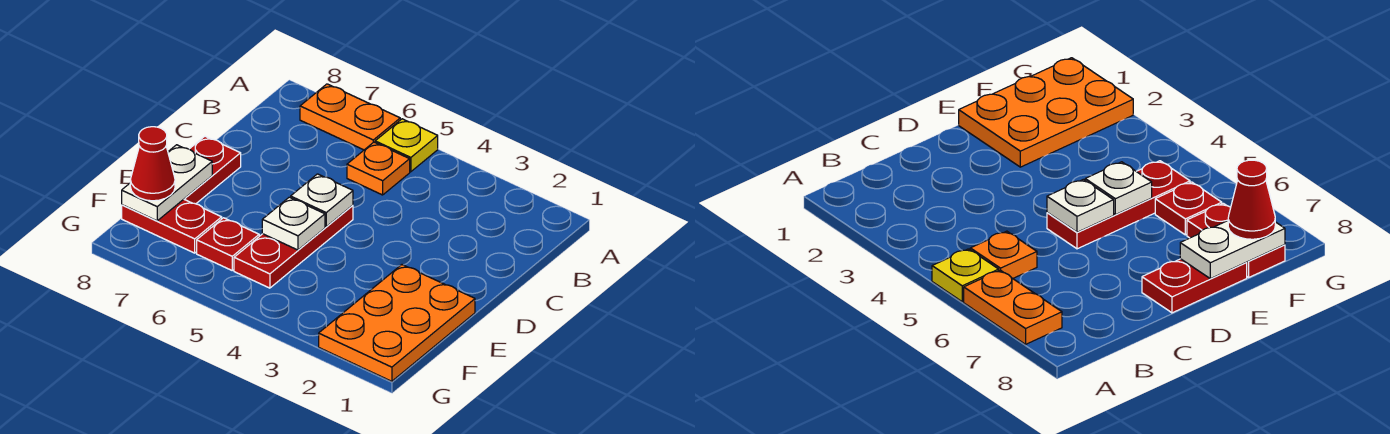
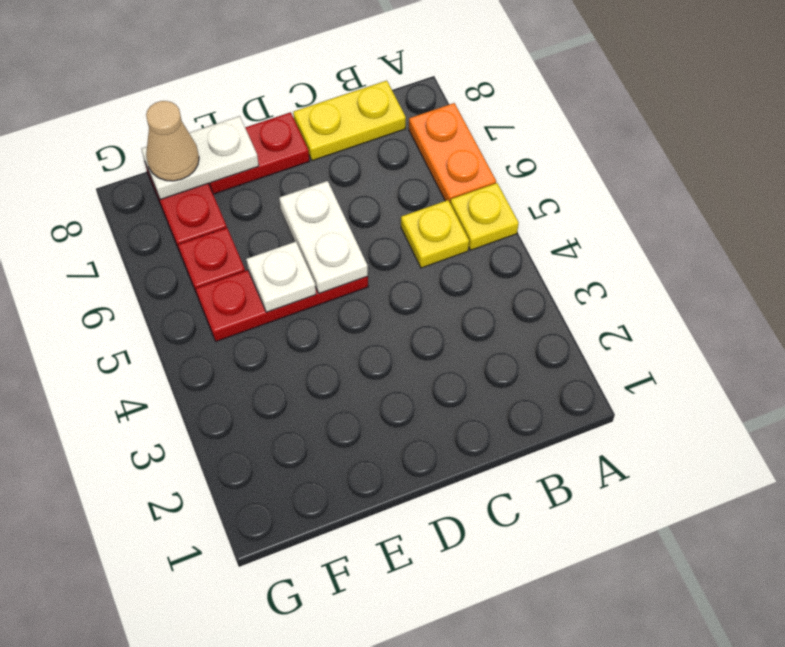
orange 1x1 plate [347,142,410,195] -> yellow 1x1 plate [401,200,469,268]
none -> yellow 1x2 plate [293,81,406,161]
white 1x1 plate [291,174,353,227] -> white 1x2 plate [279,181,368,294]
orange 2x3 plate [319,265,475,381] -> none
red 1x1 cone [130,127,175,201] -> tan 1x1 cone [146,101,199,181]

